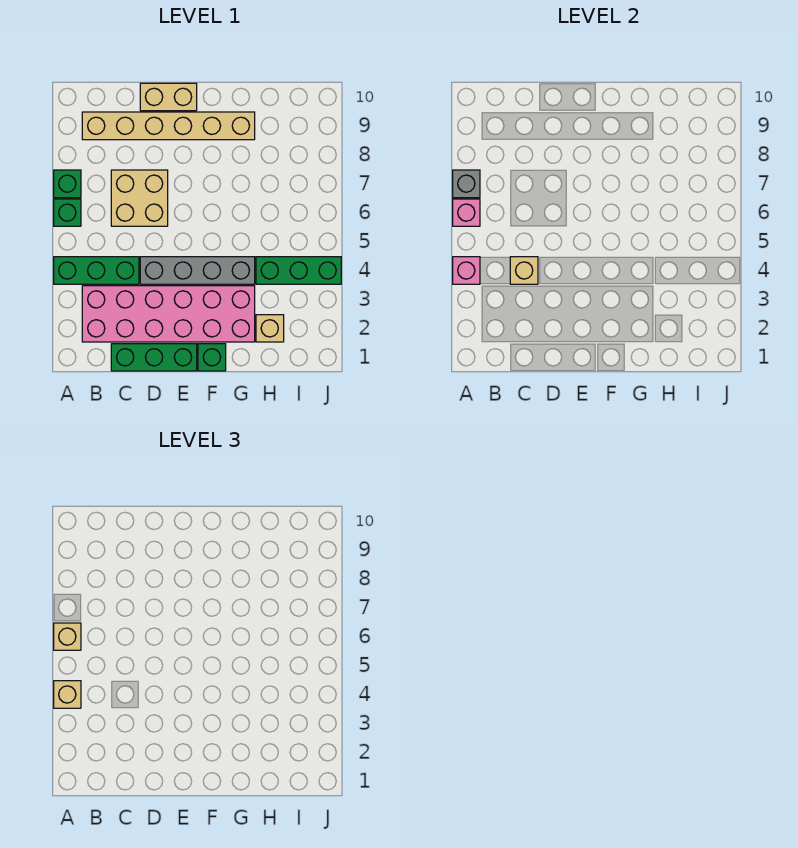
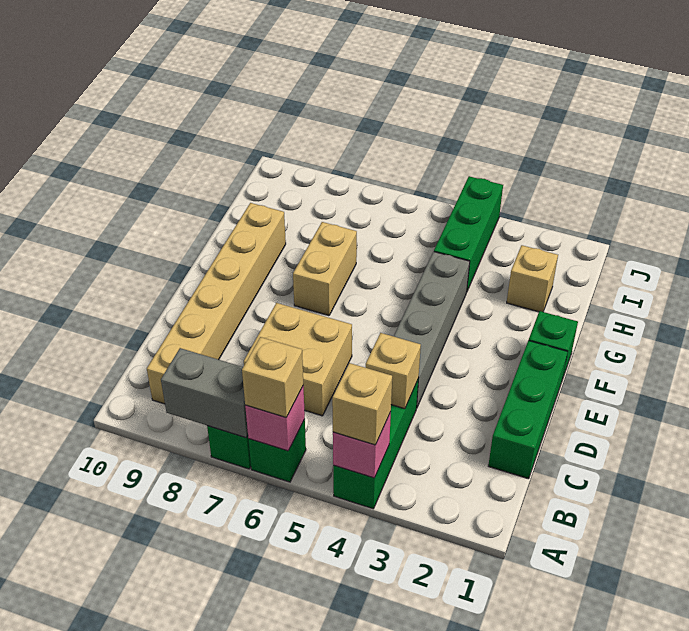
grey 1x1 brick [453,170,480,198] -> grey 1x2 brick [161,348,248,438]
pink 2x6 brick [82,286,255,342] -> none
tan 1x2 brick [140,83,197,111] -> tan 1x2 brick moved to [293,222,357,316]

